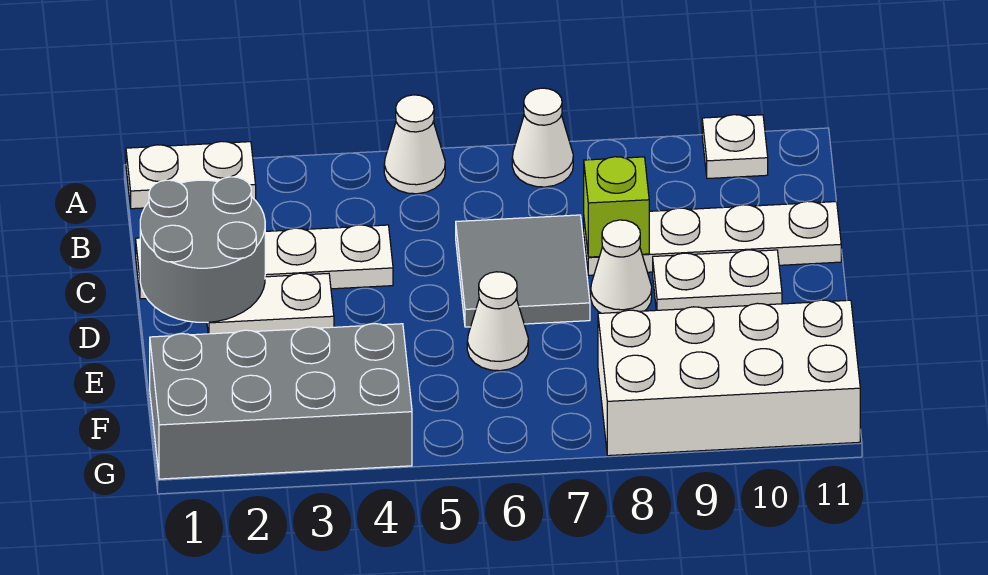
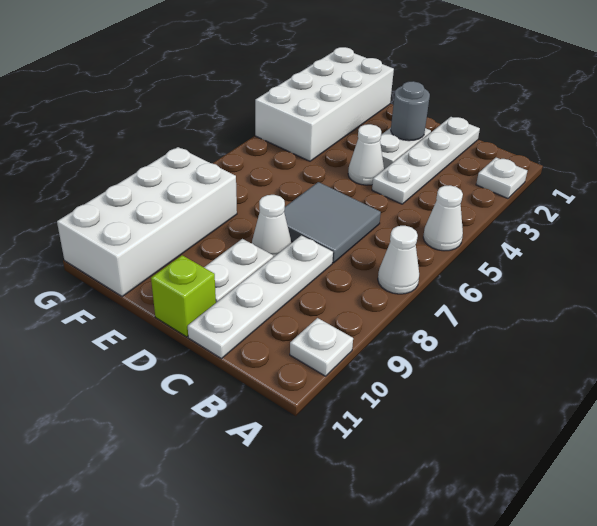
white 1x2 plate [126,141,256,209] -> white 1x1 plate [476,158,527,198]
grey 2x2 round brick [140,177,265,322] -> grey 1x1 round brick [391,81,430,141]
lime 1x1 brick [584,157,649,257] -> lime 1x1 brick moved to [151,255,216,337]
white 1x1 cone [467,272,528,371] -> white 1x1 cone moved to [348,124,384,185]
grey 2x4 brick [150,324,412,479] -> white 2x4 brick [255,47,394,161]

